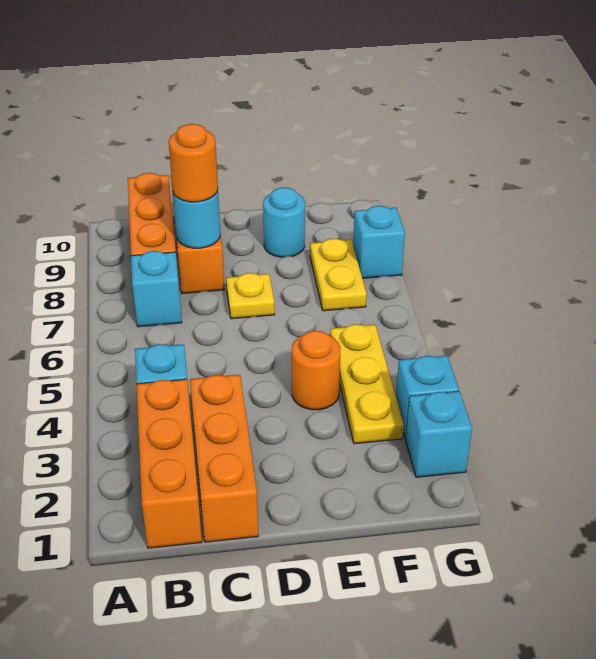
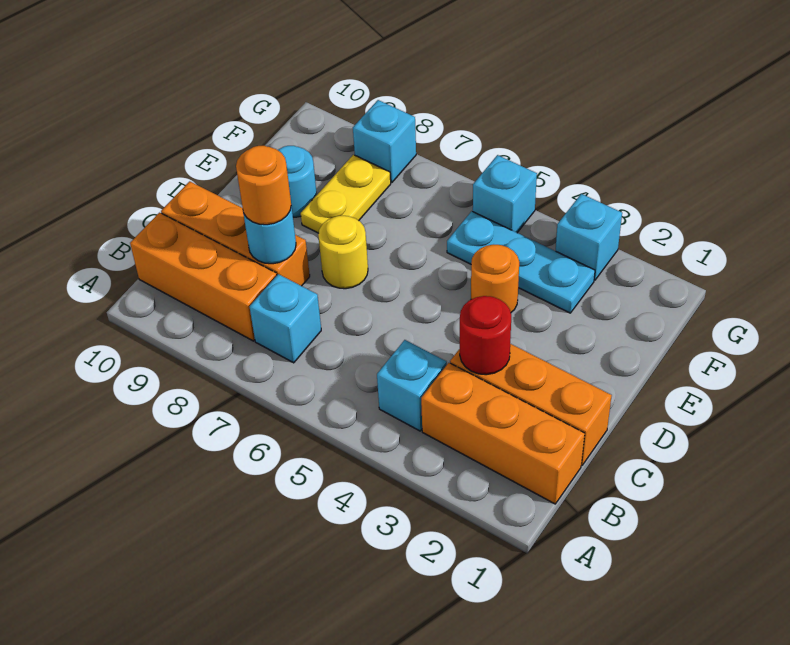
none -> red 1x1 round brick [460,296,511,375]
yellow 1x1 plate [226,273,275,319] -> yellow 1x1 round brick [318,216,368,289]
yellow 1x3 plate [330,324,404,444] -> cyan 1x3 plate [447,211,595,313]
yellow 1x2 plate [310,238,367,311] -> yellow 1x2 plate turned to [301,155,391,233]
cyan 1x1 brick [406,391,472,477] -> cyan 1x1 brick moved to [473,155,537,233]

